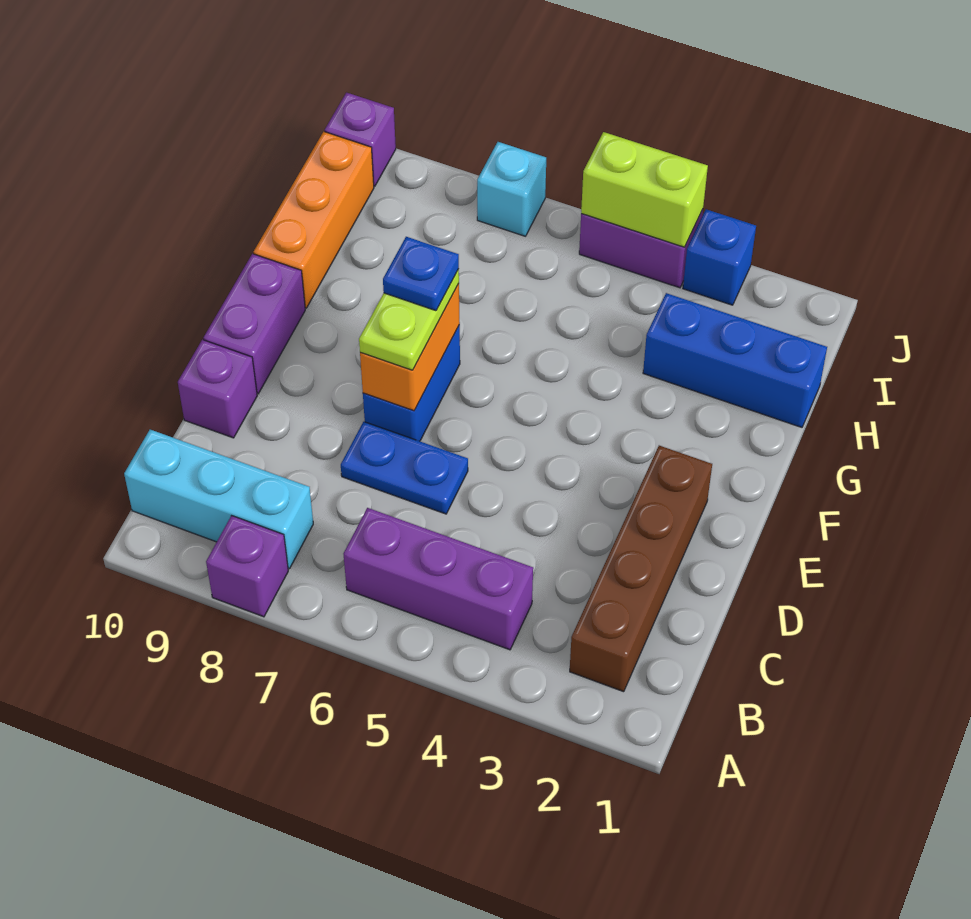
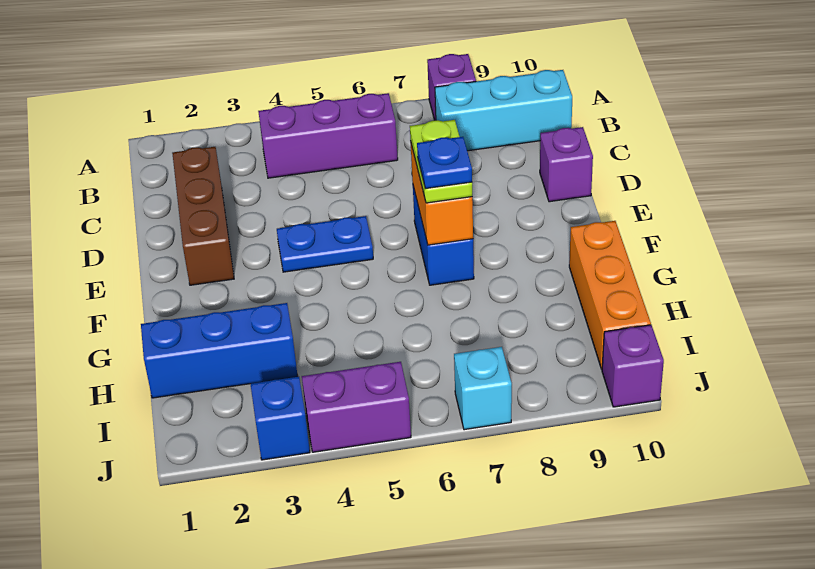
brown 1x4 brick [570,446,712,692] -> brown 1x3 brick [172,147,234,285]
blue 1x2 plate [341,422,468,514] -> blue 1x2 plate moved to [277,216,373,272]
purple 1x2 brick [204,254,305,394] -> none
lime 1x2 brick [581,132,708,247] -> none

